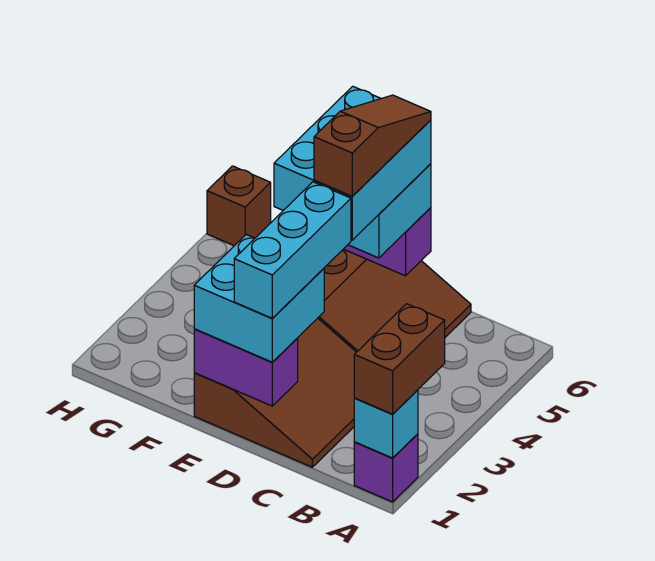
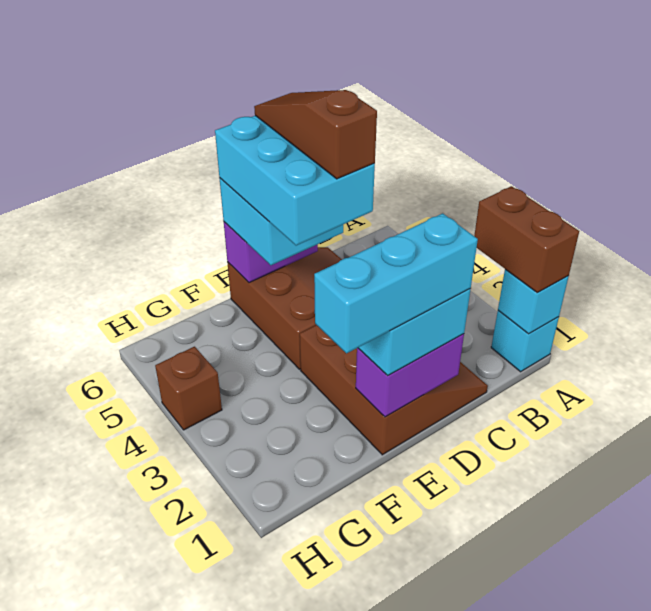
purple 1x1 brick [354,434,418,502] -> cyan 1x1 brick [491,310,559,372]
cyan 1x3 brick [234,182,351,318] -> cyan 1x3 brick turned to [314,213,478,353]
brown 1x1 brick [207,166,271,246] -> brown 1x1 brick moved to [155,347,222,430]

